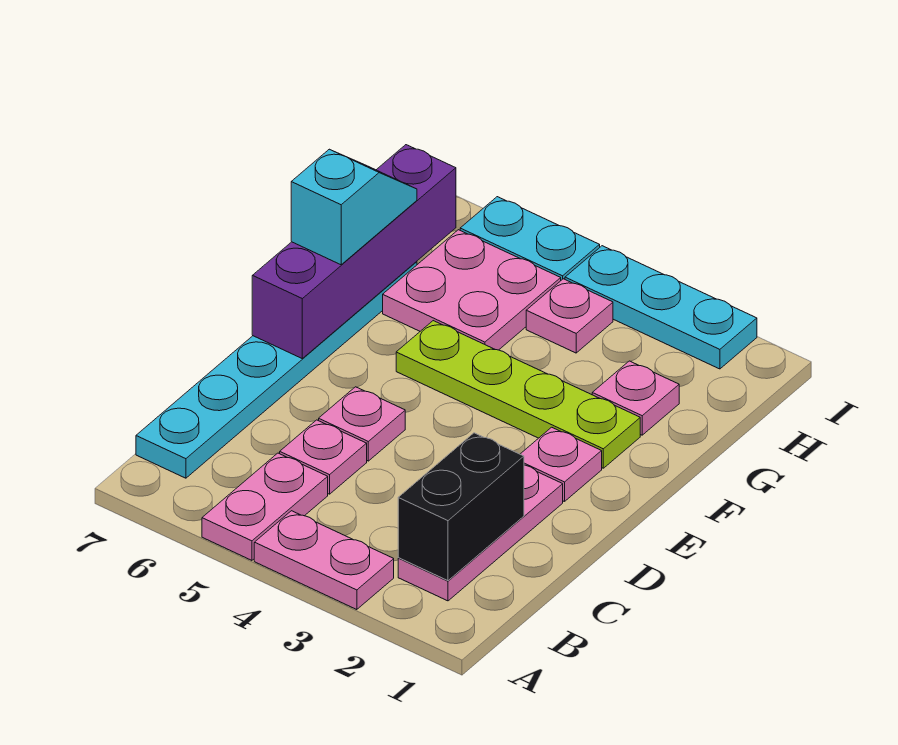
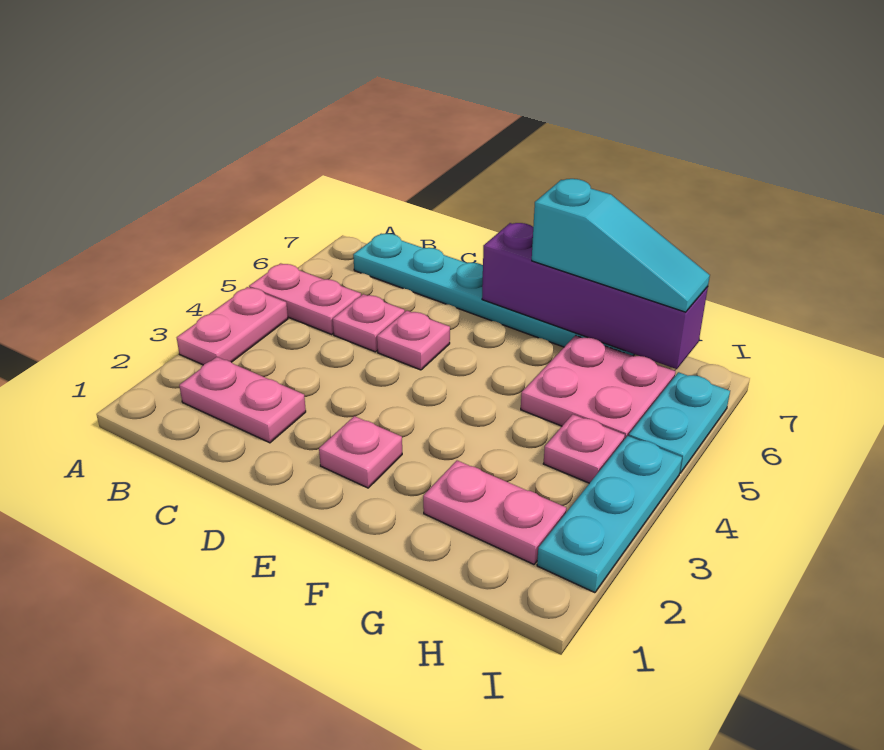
pink 1x3 plate [398,465,563,601] -> pink 1x2 plate [179,357,306,443]
black 1x2 brick [398,433,524,581] -> none
lime 1x4 plate [396,321,640,468] -> none
cyan 1x2 slope [291,149,417,265] -> cyan 1x3 slope [532,179,710,312]
pink 1x1 plate [592,361,679,435] -> pink 1x2 plate [423,461,566,564]

